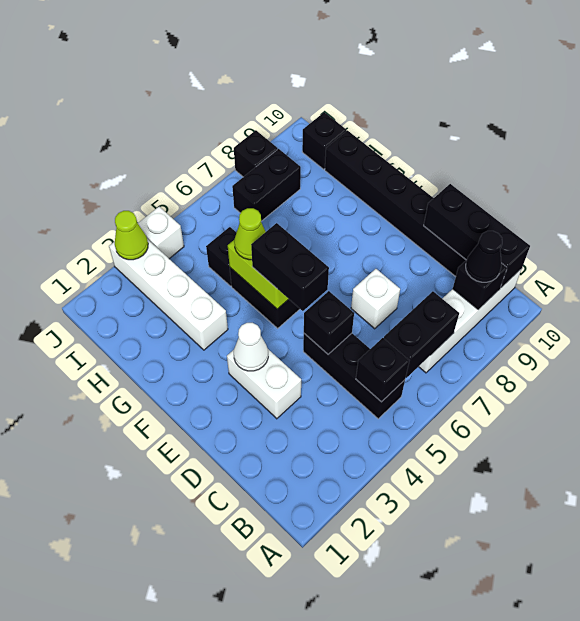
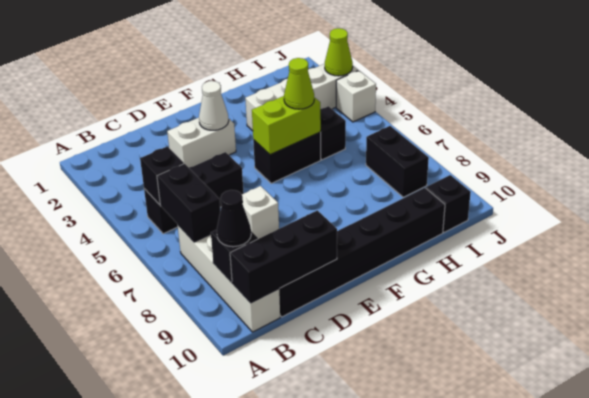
black 1x1 brick [304,291,354,354] -> none
black 1x2 brick [251,223,329,311] -> none
black 1x1 brick [234,130,278,177] -> none

